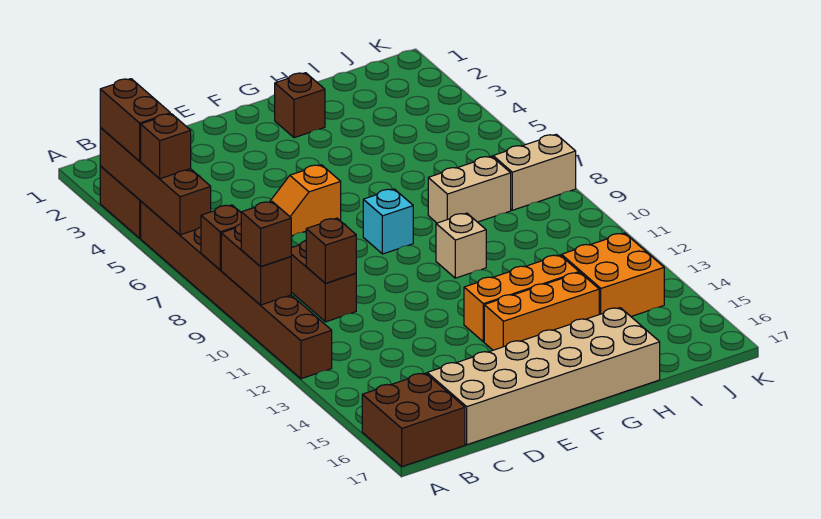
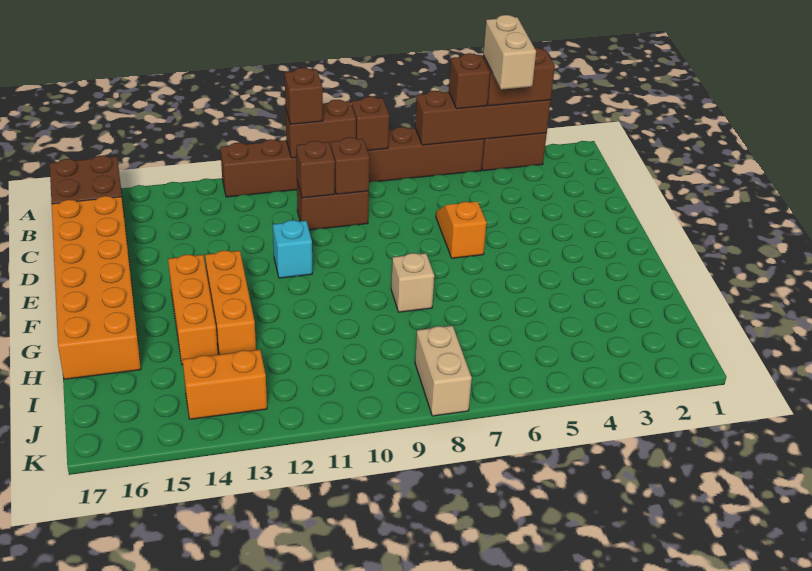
tan 2x6 brick [427,308,660,445] -> orange 2x6 brick [52,196,141,379]
cyan 1x1 brick [363,189,413,254] -> cyan 1x1 brick moved to [273,220,312,278]
brown 1x1 brick [275,73,325,138] -> brown 1x1 brick moved to [331,137,370,194]
tan 1x1 brick [436,213,486,278] -> tan 1x1 brick moved to [391,253,434,312]
tan 1x2 brick [428,156,511,223] -> tan 1x2 brick moved to [483,15,536,90]
orange 2x2 brick [561,233,664,316] -> orange 1x2 brick [182,350,267,419]

